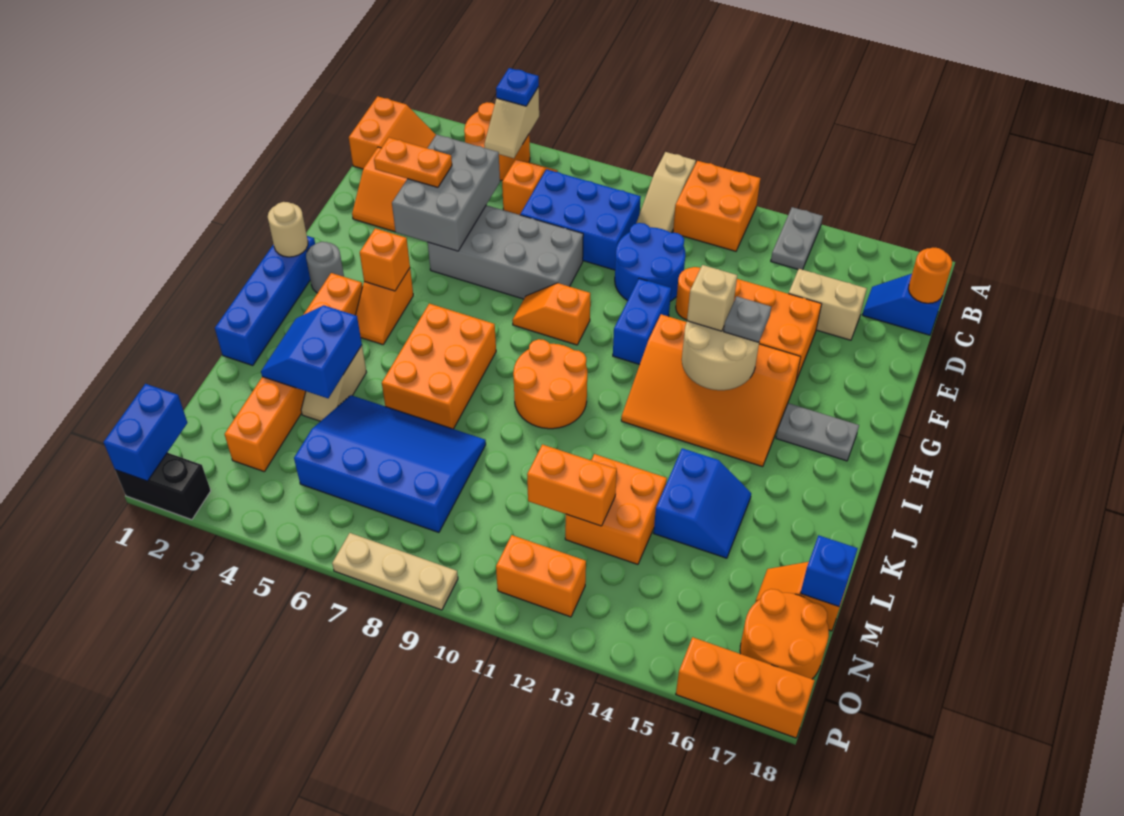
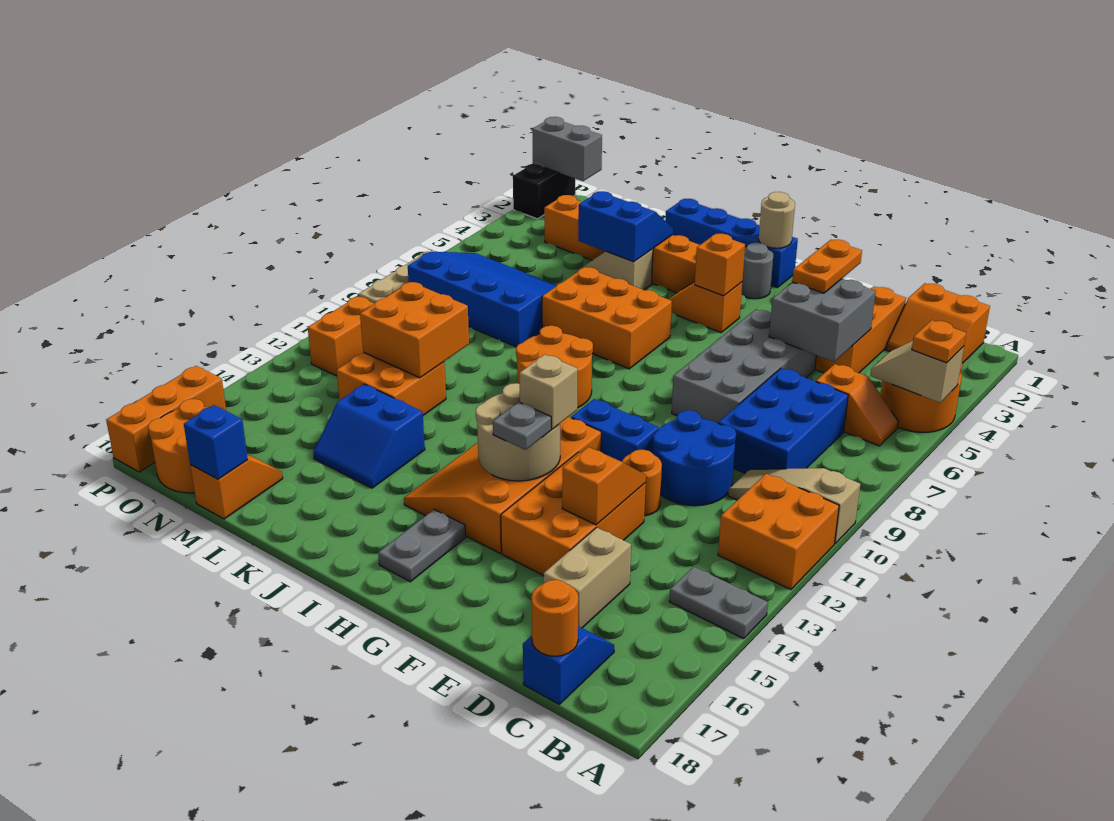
blue 1x1 plate [496,68,539,106] -> orange 1x1 plate [912,320,966,363]
grey 2x3 brick [392,134,500,251] -> grey 2x2 brick [769,279,876,362]
orange 1x2 slope [512,283,590,345] -> orange 1x2 slope moved to [562,447,646,525]
blue 3x4 slope [294,395,486,532] -> blue 3x4 slope turned to [408,252,557,347]
orange 1x2 brick [527,444,617,526] -> orange 2x2 brick [360,282,469,378]
blue 1x2 brick [104,384,187,481] -> grey 1x2 brick [532,117,602,181]

